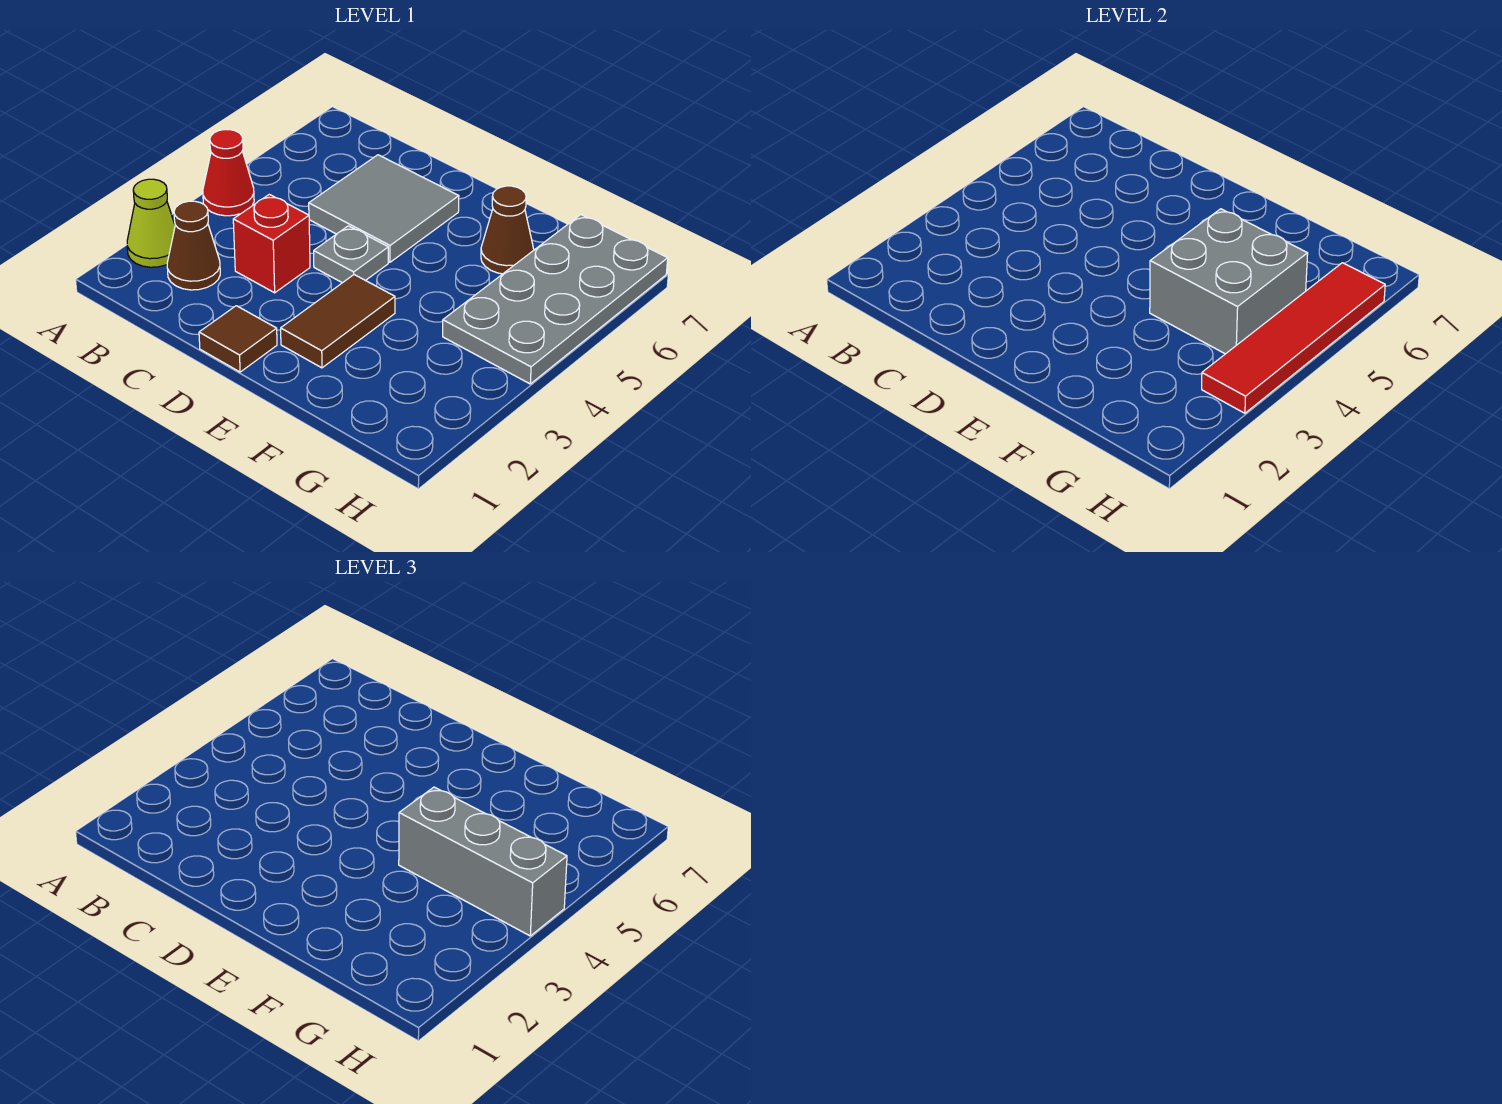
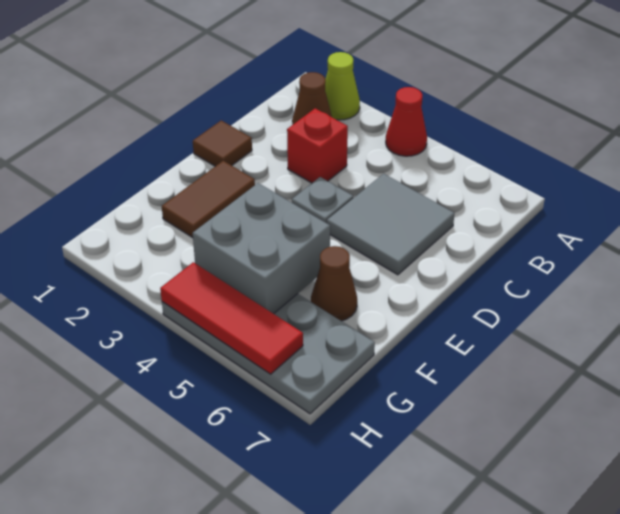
brown 1x2 tile [281,275,395,368] -> brown 1x2 tile turned to [162,161,255,238]
grey 1x3 brick [399,787,567,936] -> none
red 1x4 tile [1202,263,1385,413] -> red 1x3 tile [160,262,303,374]

